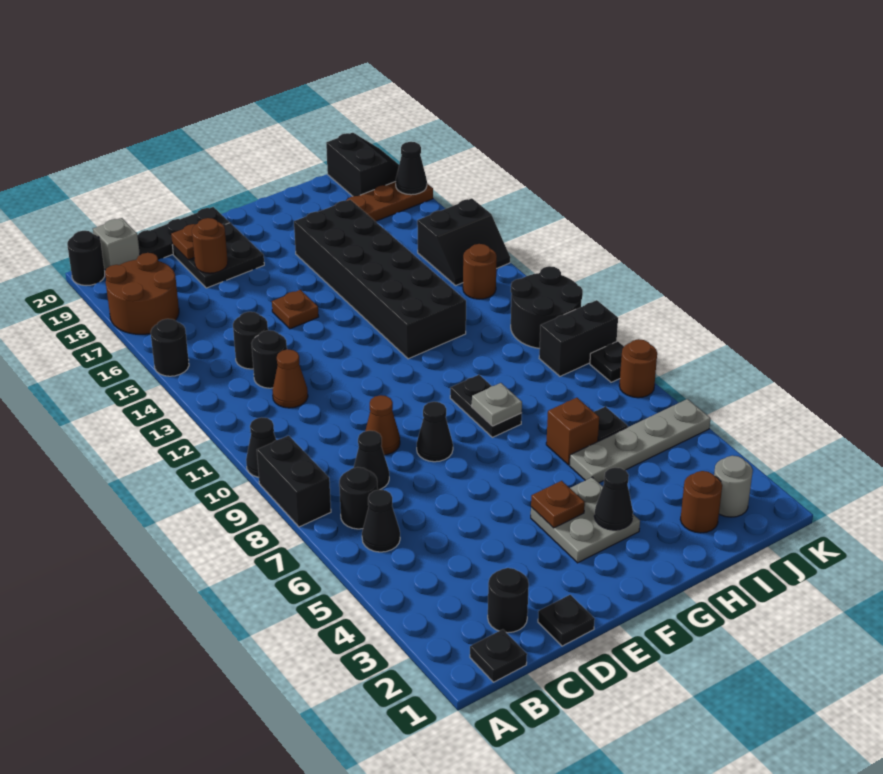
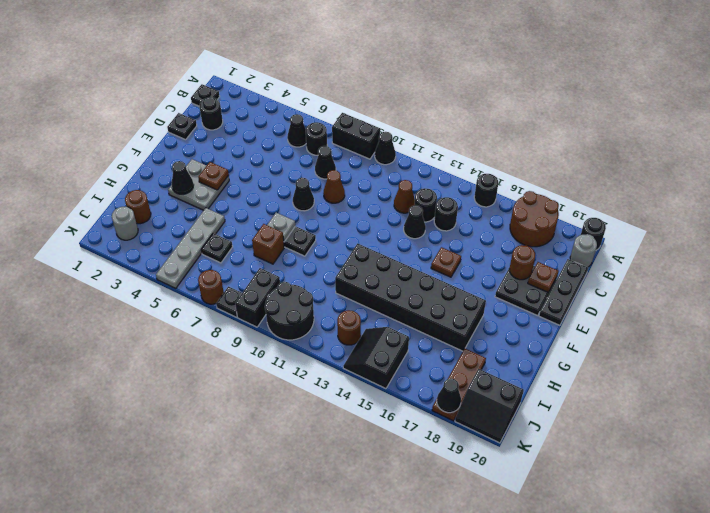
grey 1x1 brick [93,218,140,270] -> grey 1x1 round brick [570,235,597,267]
none -> black 1x1 cone [404,205,426,239]
brown 1x1 brick [546,398,599,465] -> brown 1x1 brick moved to [252,224,284,264]

